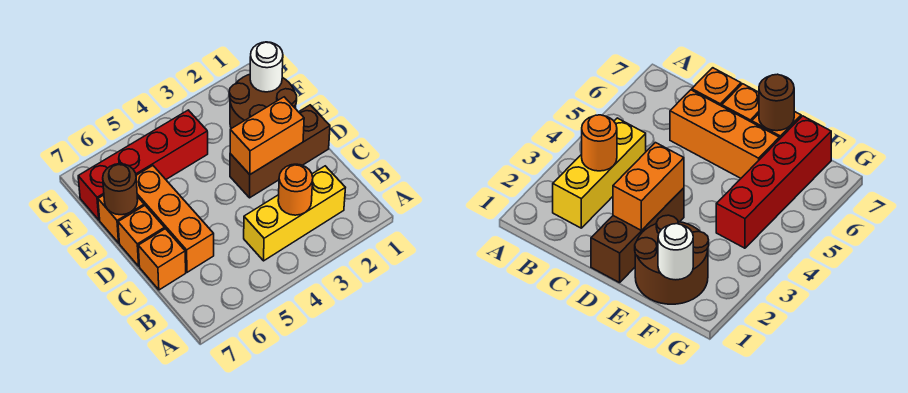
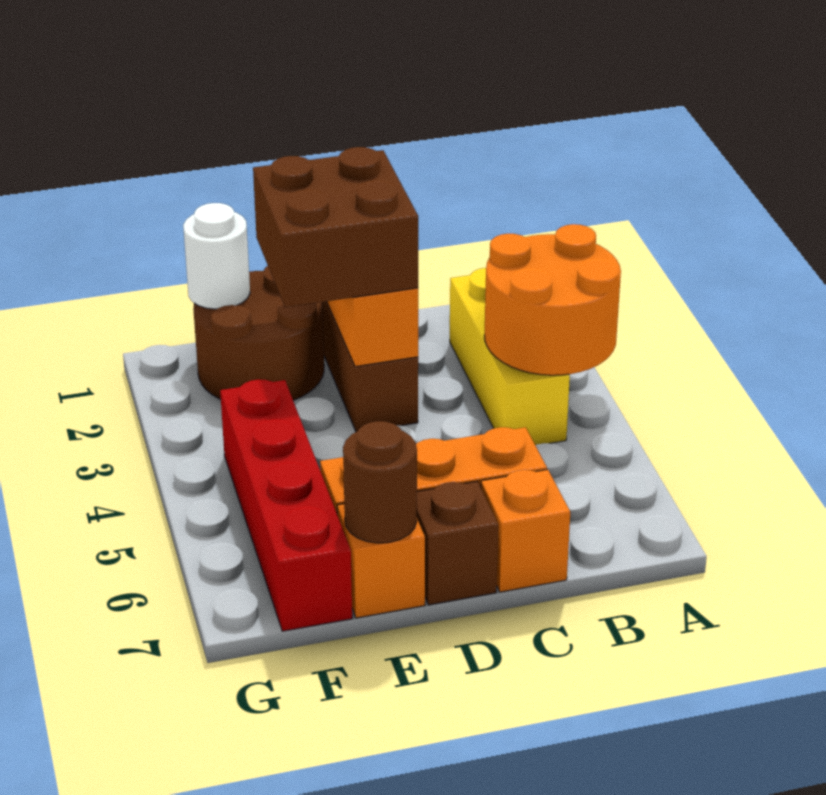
orange 1x1 round brick [278,164,313,215] -> orange 2x2 round brick [484,224,621,375]
none -> brown 2x2 brick [253,147,418,307]
orange 1x1 brick [118,205,165,266] -> brown 1x1 brick [417,481,498,605]

